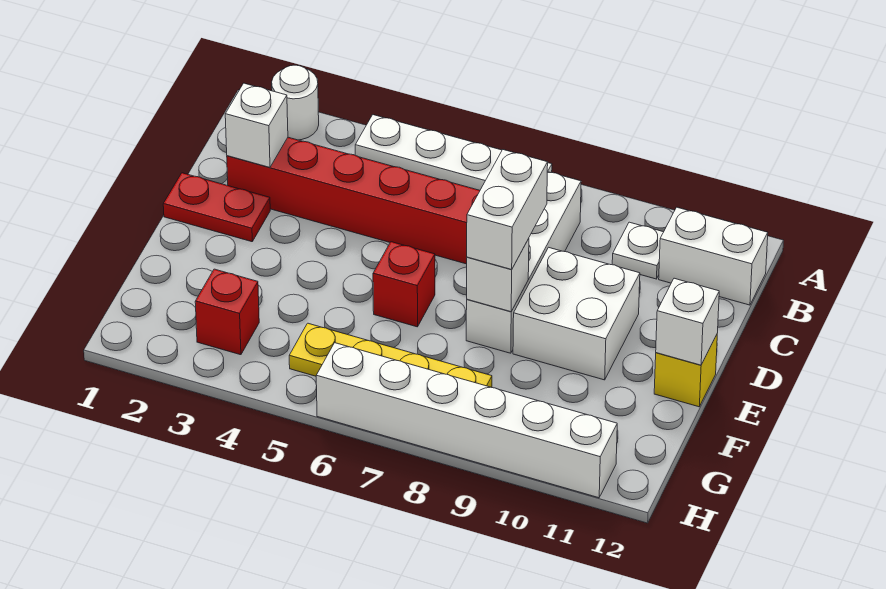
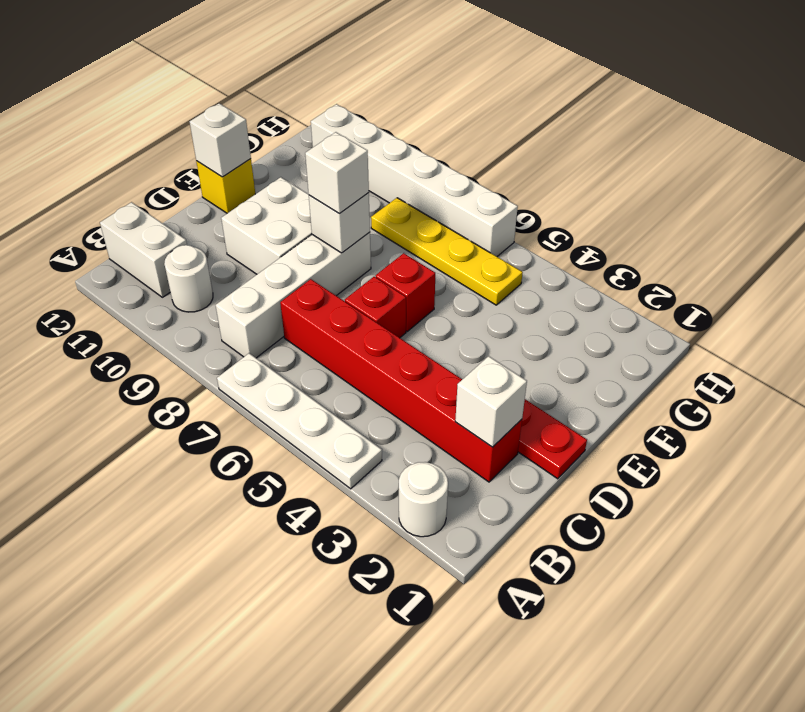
white 1x1 plate [612,222,663,279] -> white 1x1 round brick [164,245,213,312]
white 1x2 brick [467,150,548,269] -> white 1x1 brick [305,132,369,213]
red 1x1 brick [195,269,259,355] -> red 1x1 brick moved to [345,277,406,338]

